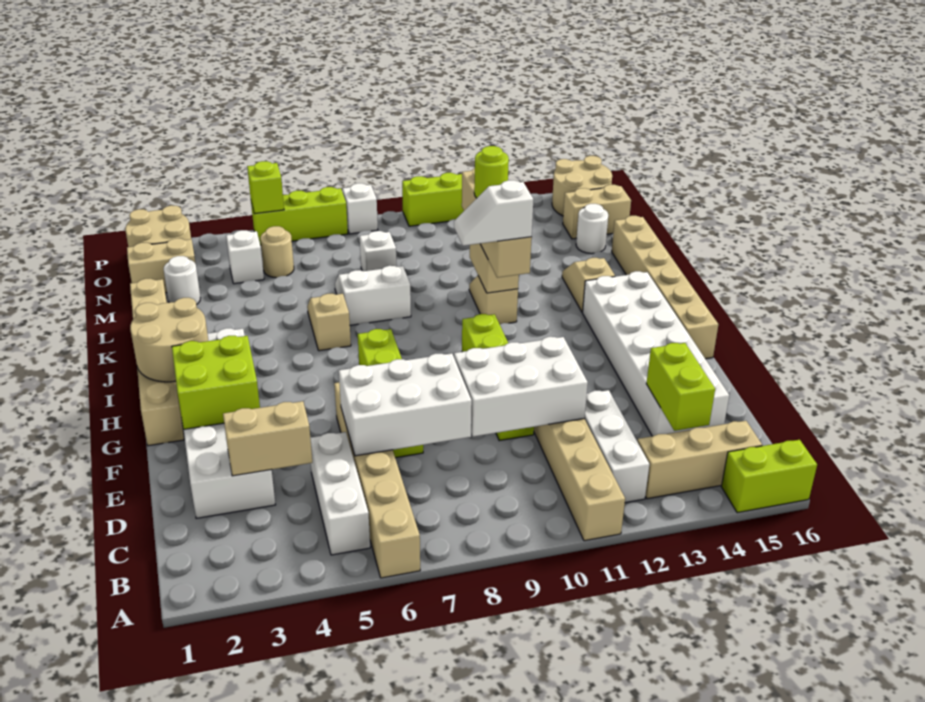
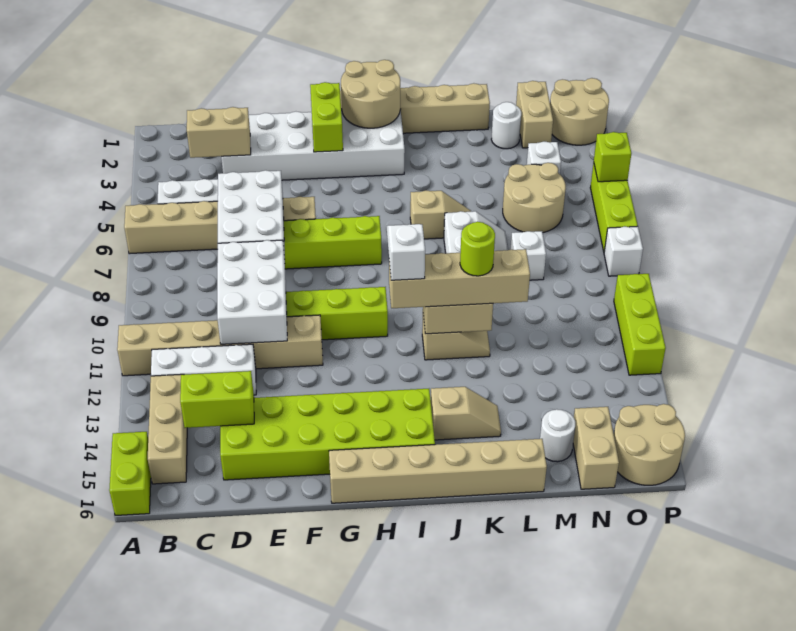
tan 1x2 brick [223,401,312,476] -> tan 1x2 brick turned to [187,107,251,158]
white 2x6 brick [583,271,729,436] -> lime 2x6 brick [220,389,435,480]
lime 2x2 brick [172,336,260,429] -> lime 1x2 brick [310,82,343,152]
tan 1x1 round brick [260,226,294,278] -> tan 2x2 round brick [503,163,566,233]

